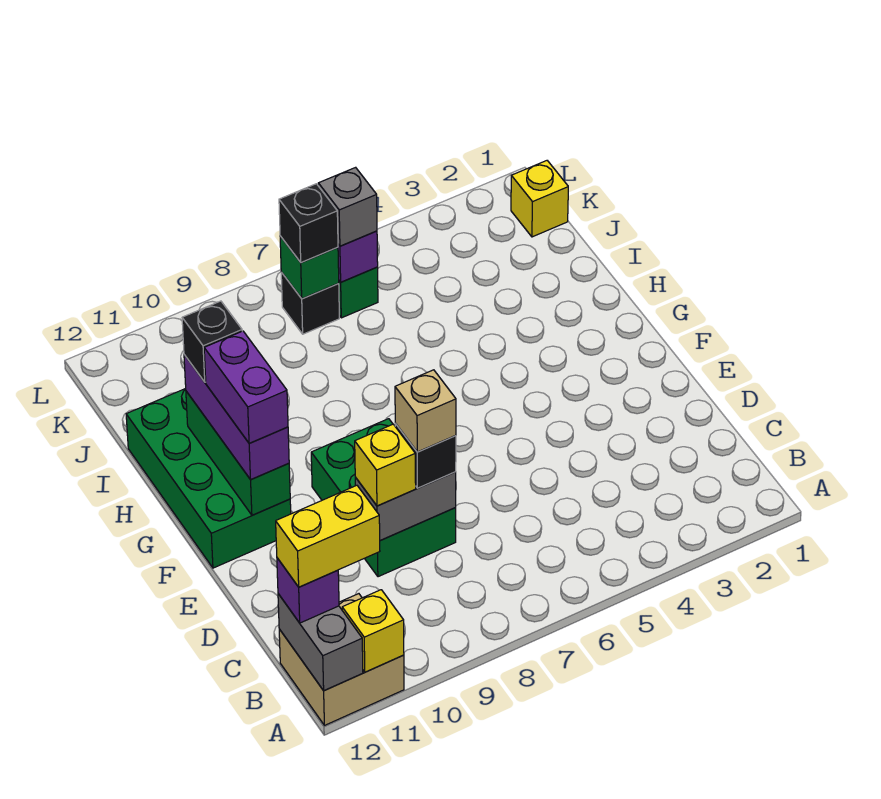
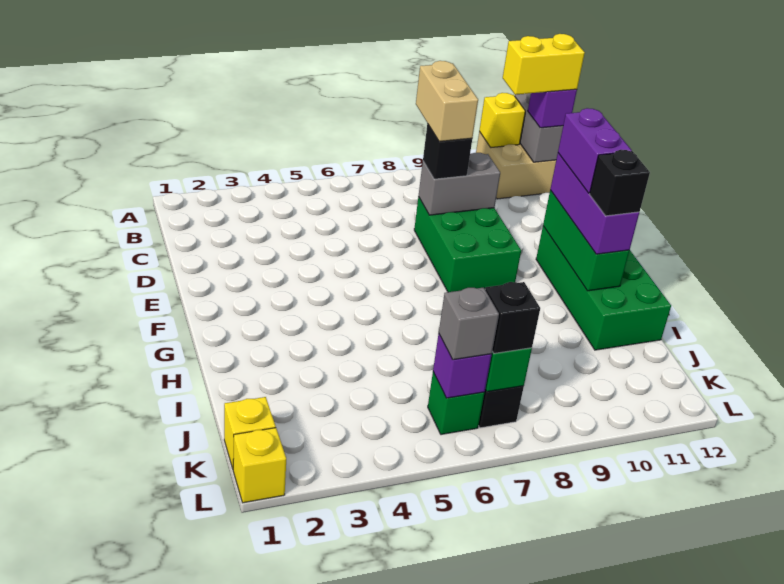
tan 1x1 brick [395,370,456,452] -> tan 1x2 brick [416,61,478,141]
yellow 1x1 brick [355,424,416,506] -> yellow 1x1 brick moved to [233,428,286,503]

